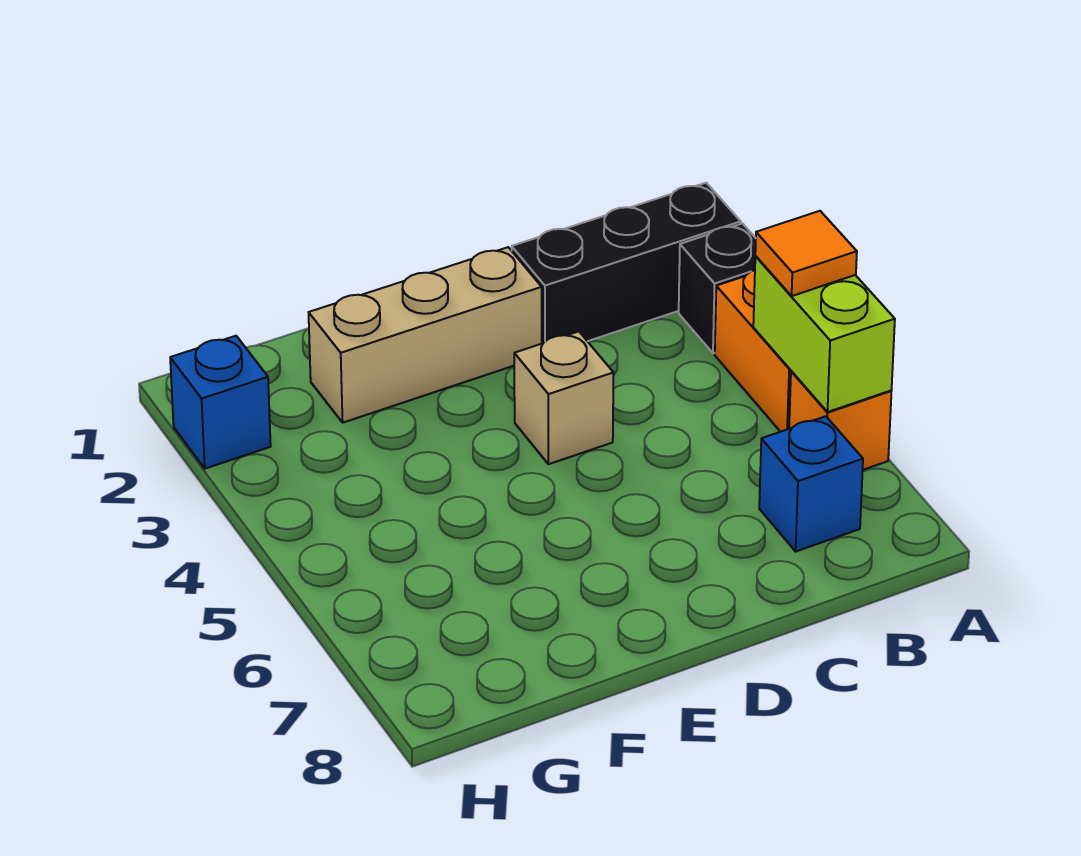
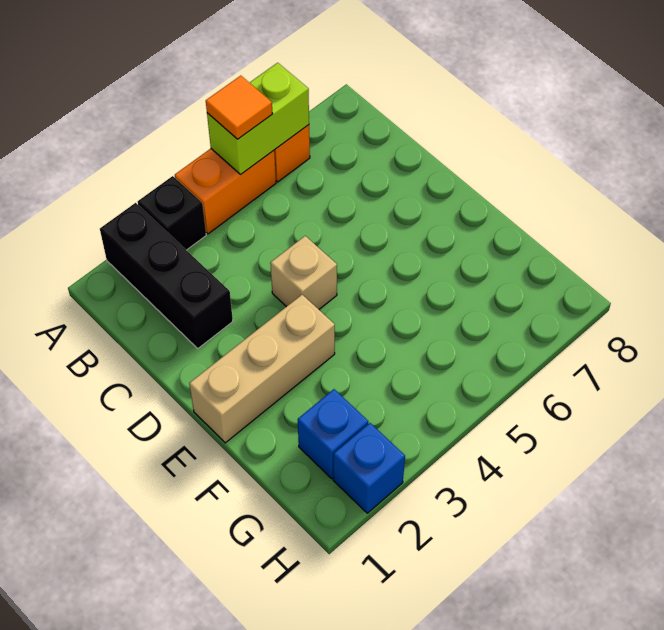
blue 1x1 brick [759,416,863,551] -> blue 1x1 brick moved to [298,389,368,479]
tan 1x3 brick [309,247,542,423] -> tan 1x3 brick turned to [189,295,335,443]

